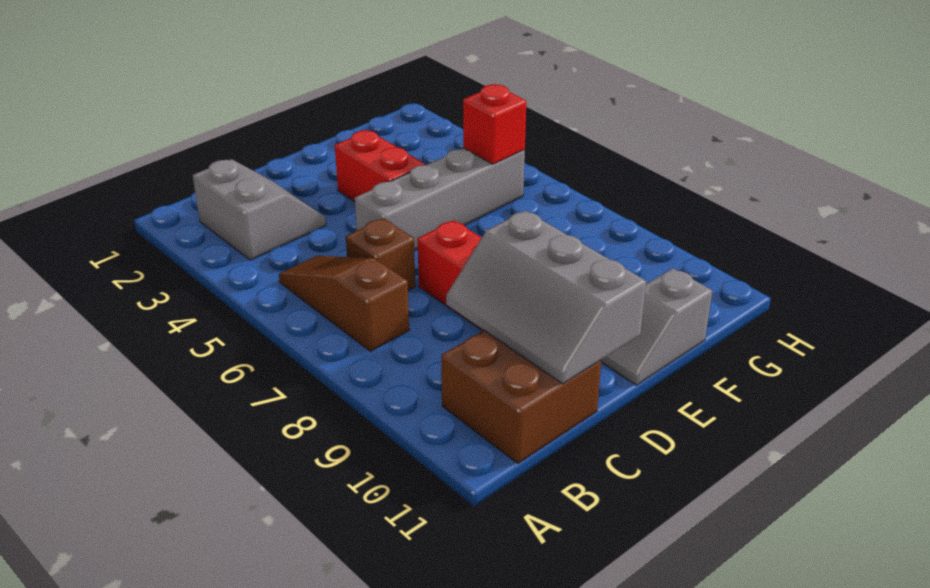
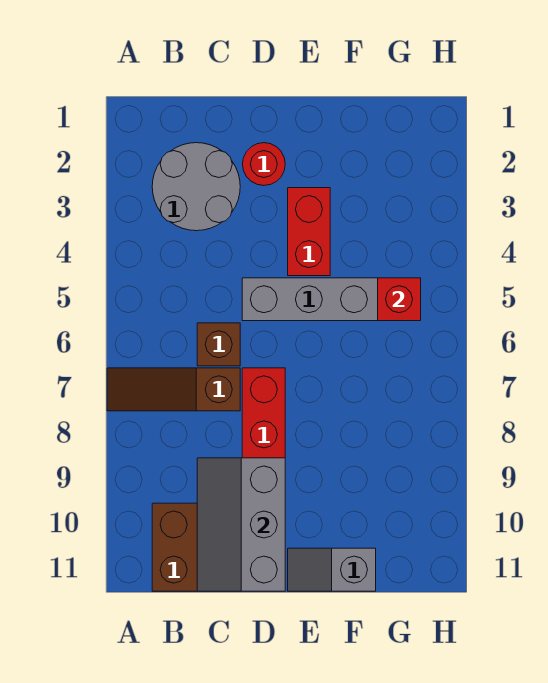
grey 2x2 slope [193,159,326,260] -> grey 2x2 round brick [152,143,240,231]
brown 1x3 slope [279,256,409,351] -> brown 1x3 slope turned to [107,368,240,411]
none -> red 1x1 round brick [243,143,285,186]

